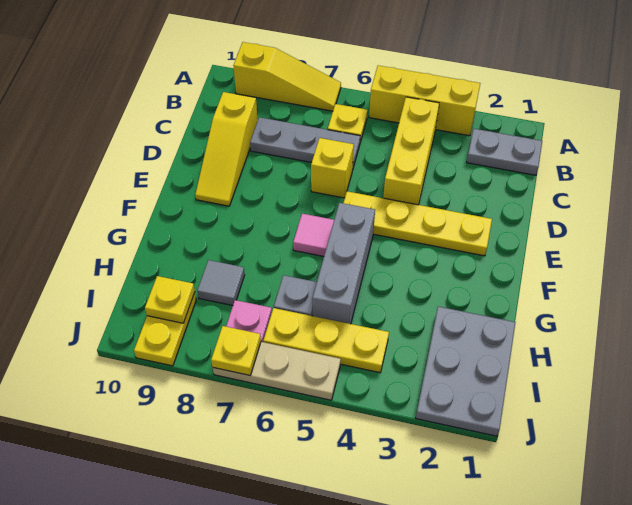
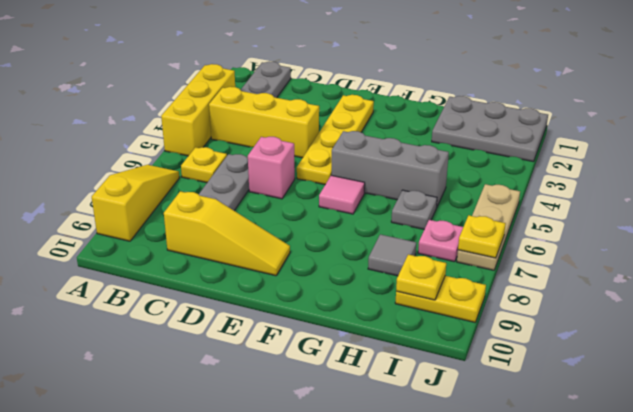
yellow 1x1 brick [311,138,354,198] -> pink 1x1 brick [248,137,295,199]
yellow 1x3 plate [263,308,389,373] -> none

